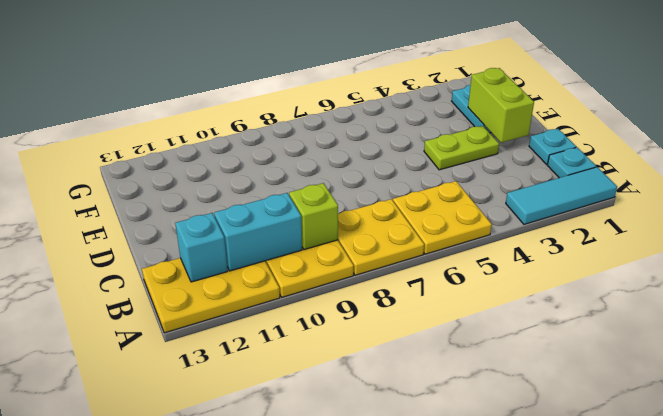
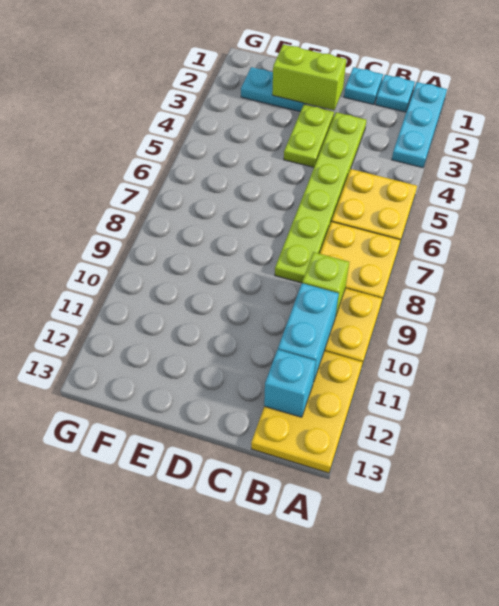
cyan 1x3 tile [506,167,617,224] -> cyan 1x3 plate [392,82,447,168]
none -> lime 1x6 plate [275,112,366,283]

